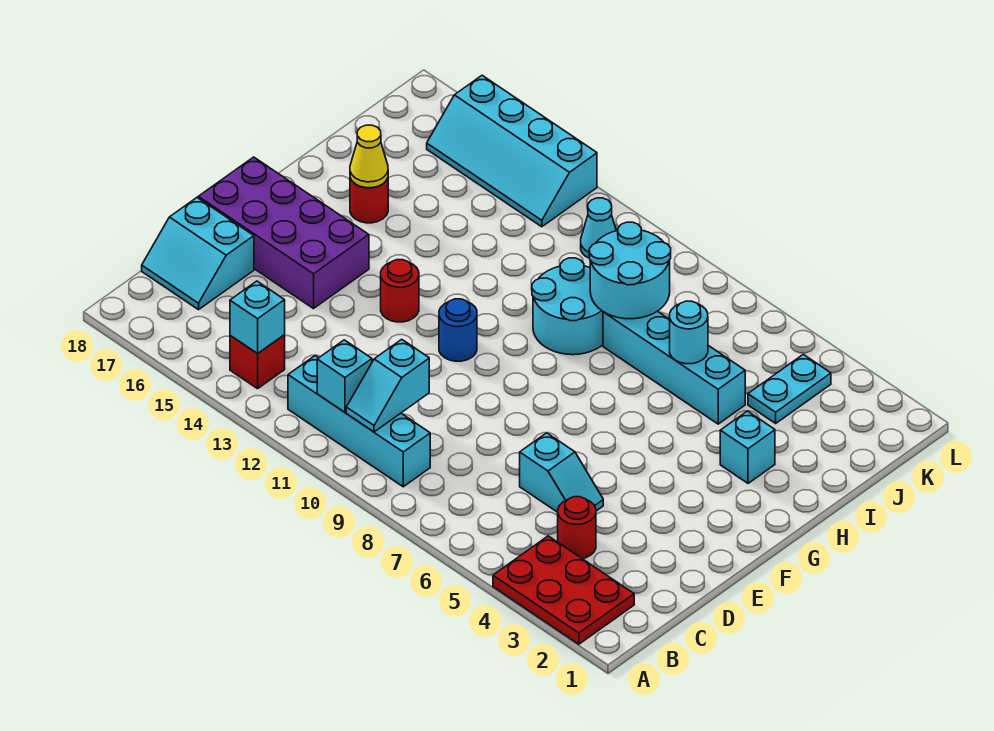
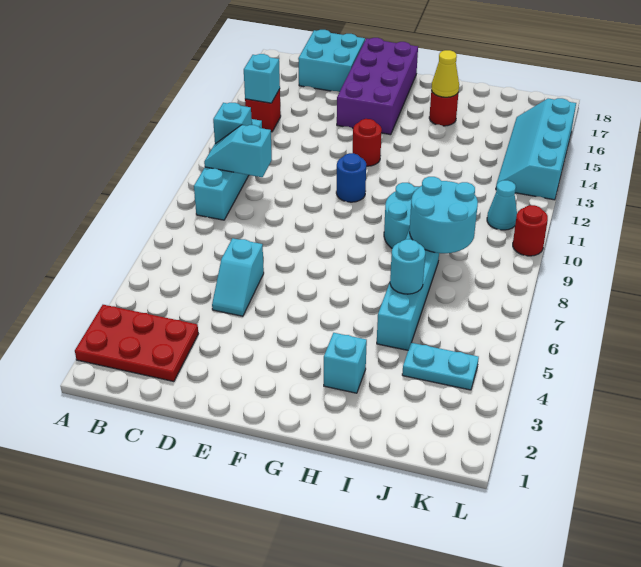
red 2x3 plate [493,536,634,644] -> red 2x3 plate turned to [75,305,198,381]
red 1x1 round brick [558,497,596,559] -> red 1x1 round brick moved to [513,205,548,256]
cyan 2x2 slope [142,198,254,310] -> cyan 2x2 brick [298,30,365,92]

